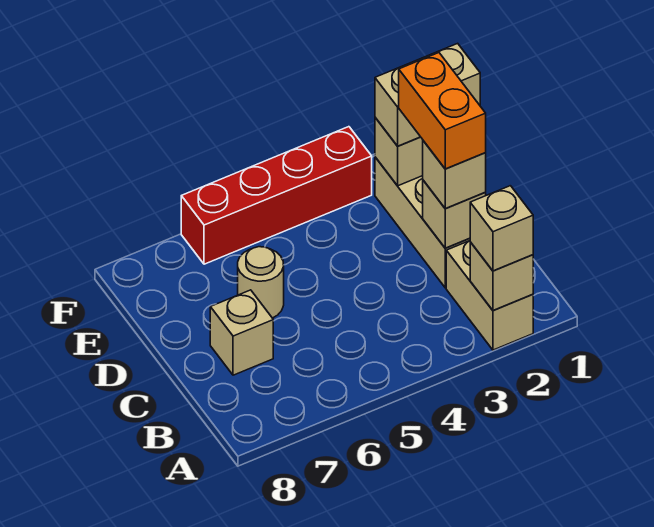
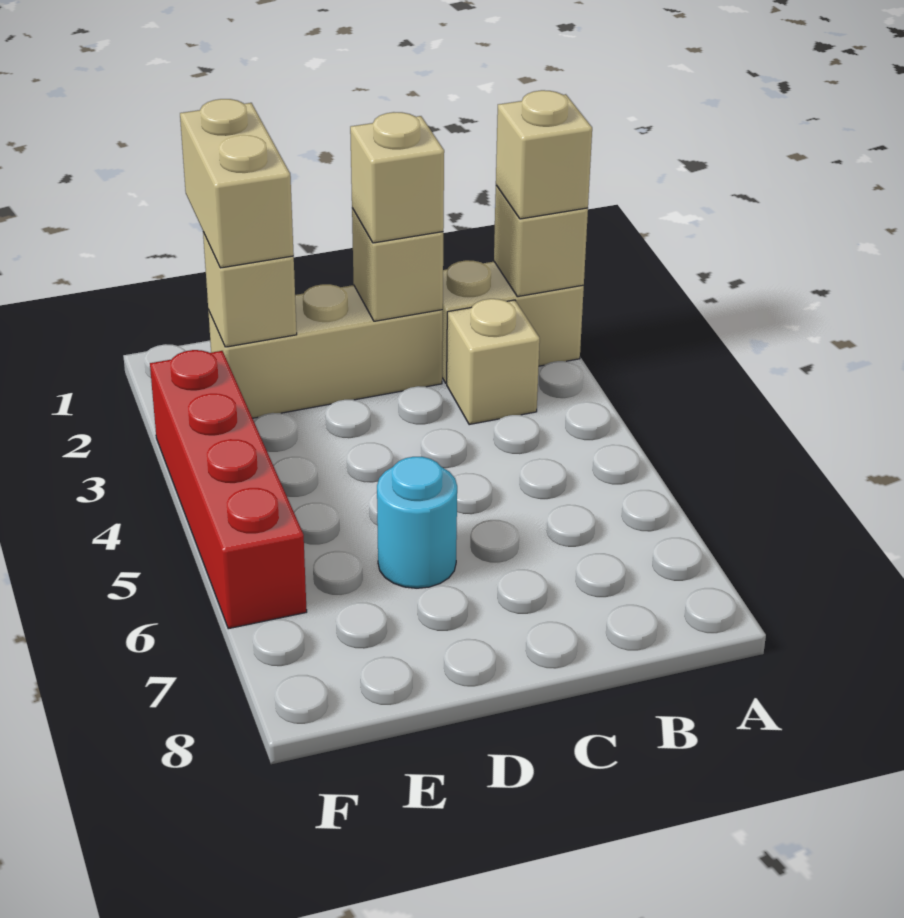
orange 1x2 brick [399,53,486,169] -> none
tan 1x1 brick [210,290,273,375] -> tan 1x1 brick moved to [447,299,540,425]
tan 1x1 round brick [238,247,284,318] -> cyan 1x1 round brick [377,457,457,588]

